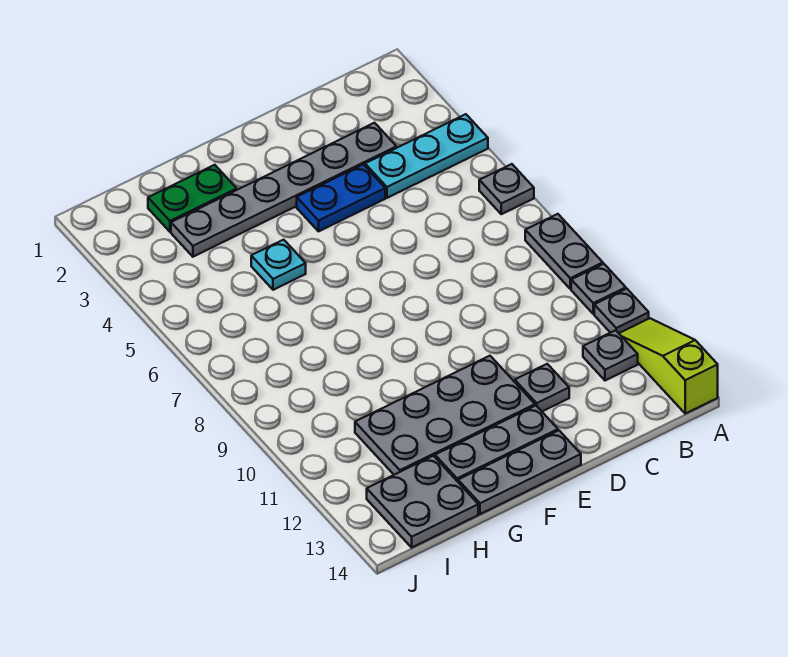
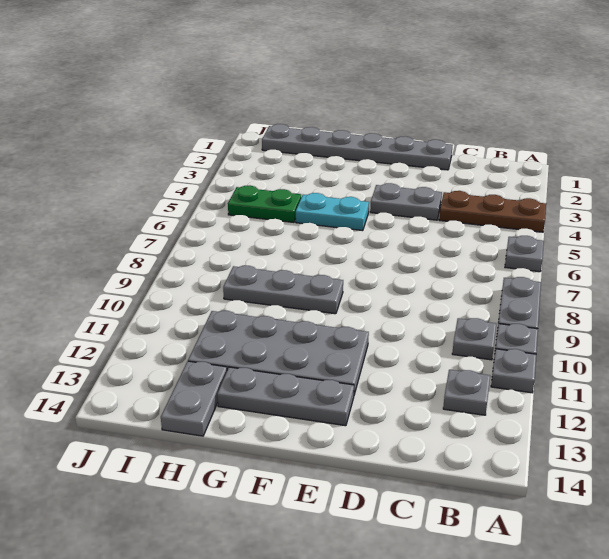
cyan 1x3 plate [365,114,488,198] -> brown 1x3 plate [439,191,546,232]
lime 1x3 slope [619,318,718,414] -> none
grey 1x6 plate [171,123,396,257] -> grey 1x6 plate moved to [262,124,453,170]
blue 1x2 plate [297,164,385,231] -> grey 1x2 plate [370,183,442,220]
grey 1x1 plate [515,364,569,411] -> grey 1x1 plate moved to [452,318,496,360]
grey 1x3 plate [458,431,581,514] -> grey 1x3 plate moved to [223,266,343,314]
green 1x2 plate [148,165,237,232] -> green 1x2 plate moved to [228,185,301,222]
cyan 1x1 plate [251,240,306,290] -> cyan 1x2 plate [296,193,369,231]
grey 2x2 plate [367,456,478,547] -> grey 1x2 plate [161,361,227,436]

